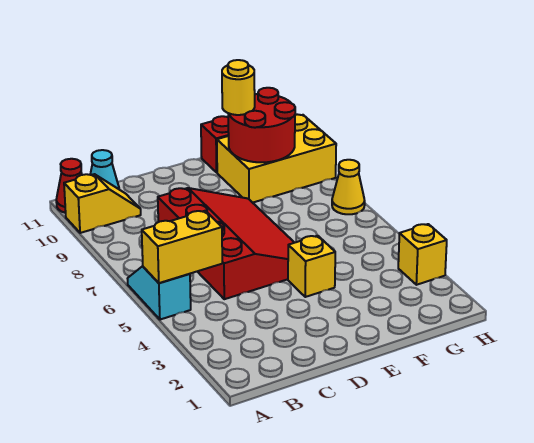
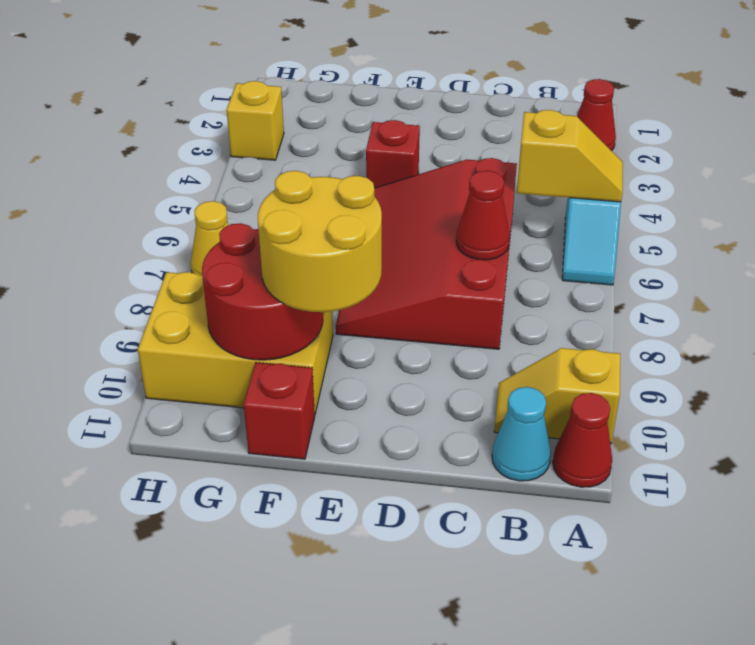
none -> red 1x1 cone [577,79,616,151]
yellow 1x2 brick [142,211,222,283] -> yellow 1x2 slope [517,110,623,202]
none -> red 1x1 cone [456,171,510,260]
yellow 1x1 brick [288,236,335,297] -> red 1x1 brick [366,120,420,188]
yellow 1x1 round brick [222,60,255,115] -> yellow 2x2 round brick [258,171,382,312]

